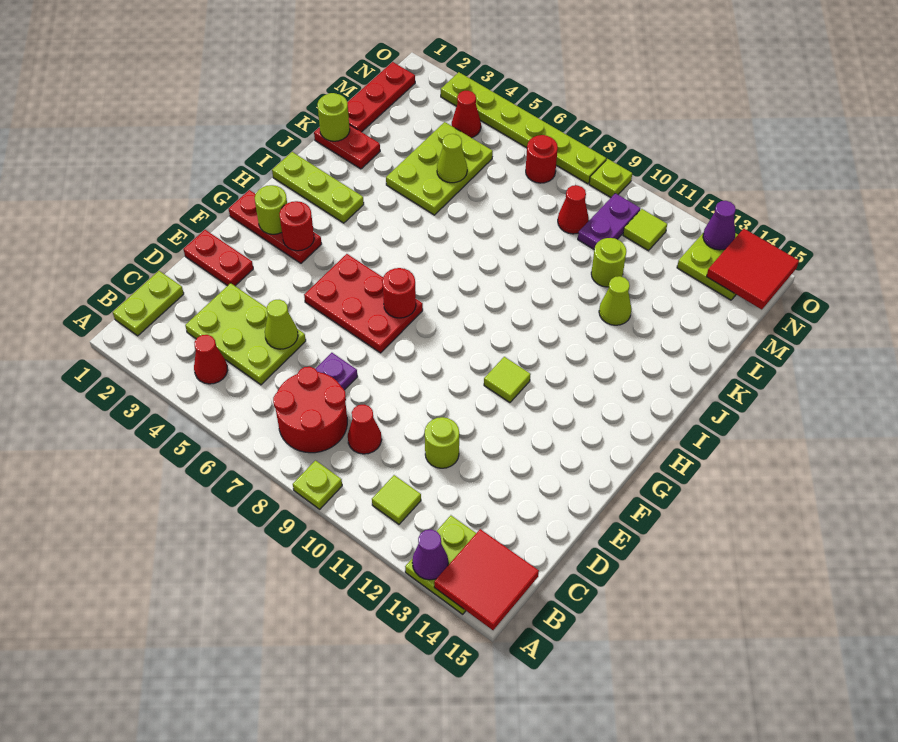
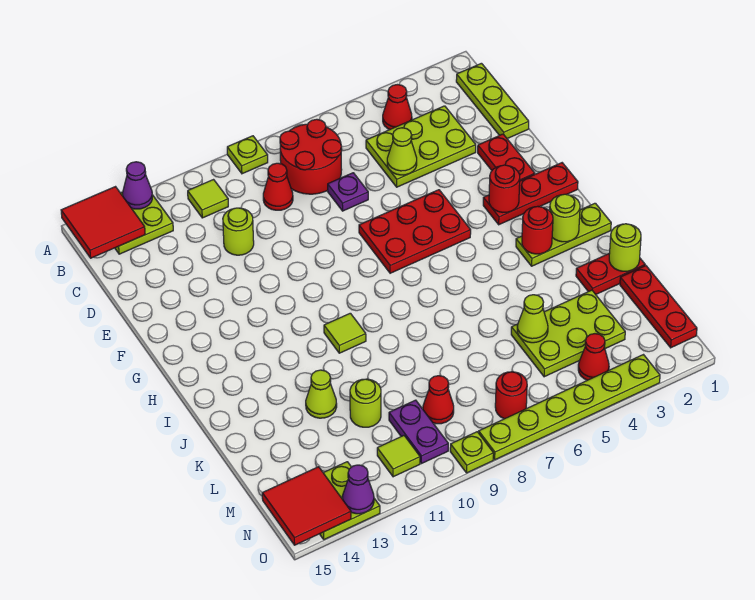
lime 1x2 plate [113,271,184,336] -> lime 1x3 plate [456,63,529,139]
red 1x2 plate [183,230,253,286] -> red 1x2 plate turned to [478,134,535,181]
lime 1x1 round brick [255,185,287,234] -> lime 1x1 round brick moved to [550,194,580,242]
red 1x1 round brick [382,268,416,318] -> red 1x1 round brick moved to [522,206,553,254]
lime 1x1 tile [484,357,531,403] -> lime 1x1 tile moved to [324,313,366,353]
lime 2x3 plate [386,122,493,215] -> lime 2x3 plate turned to [511,290,625,377]

